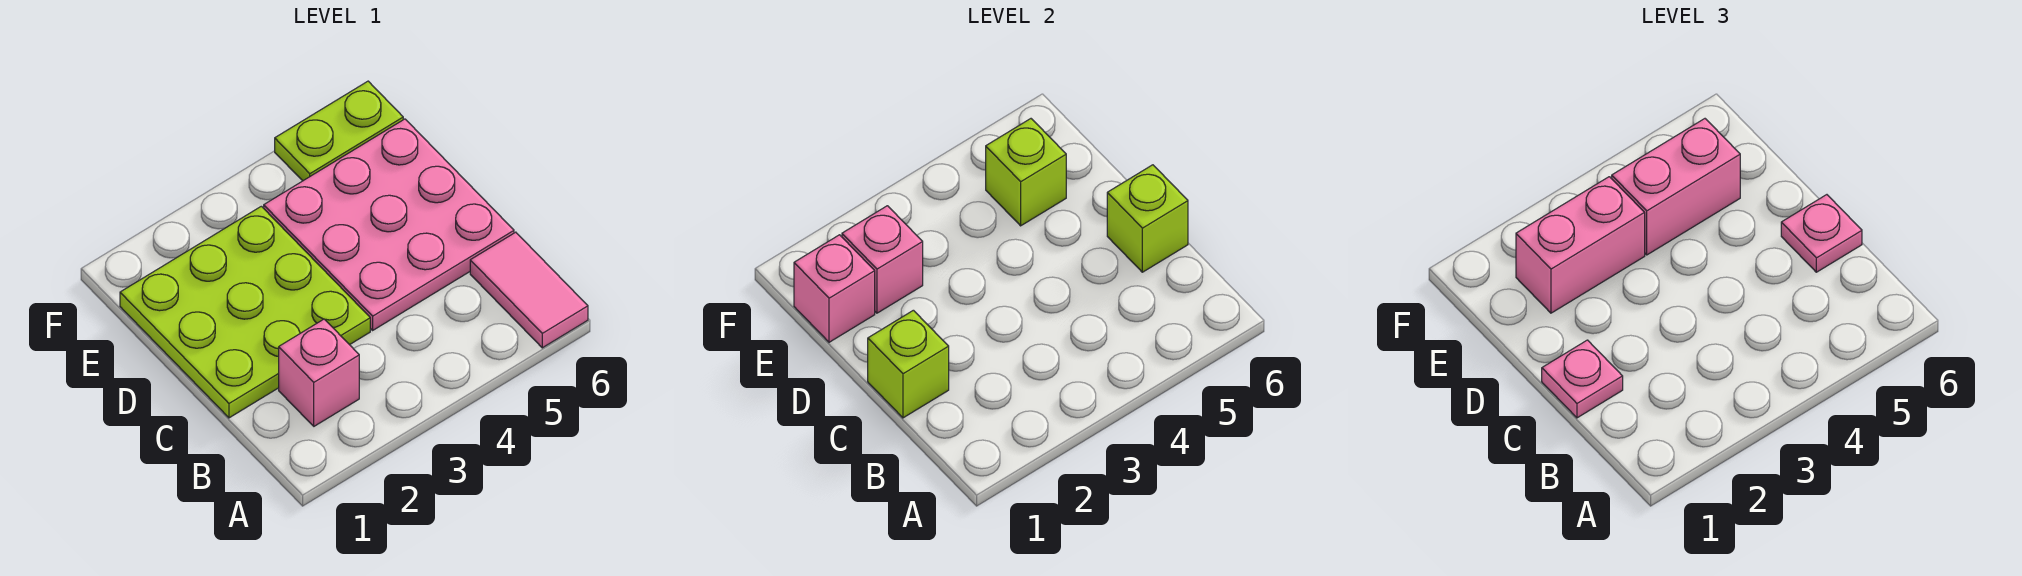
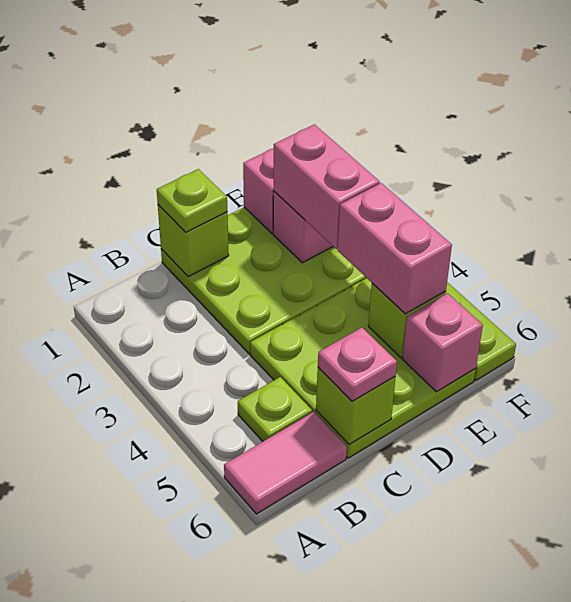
pink 1x1 brick [279,319,359,426] -> pink 1x1 brick moved to [403,293,483,392]
none -> lime 1x1 plate [238,377,312,441]
pink 1x1 plate [1542,340,1623,418] -> lime 1x1 plate [157,169,227,232]
pink 3x3 plate [264,119,514,330] -> lime 3x3 plate [250,278,476,458]

